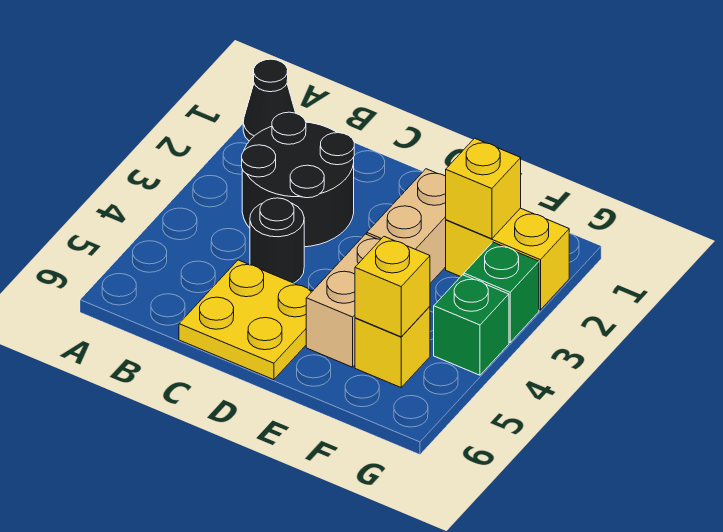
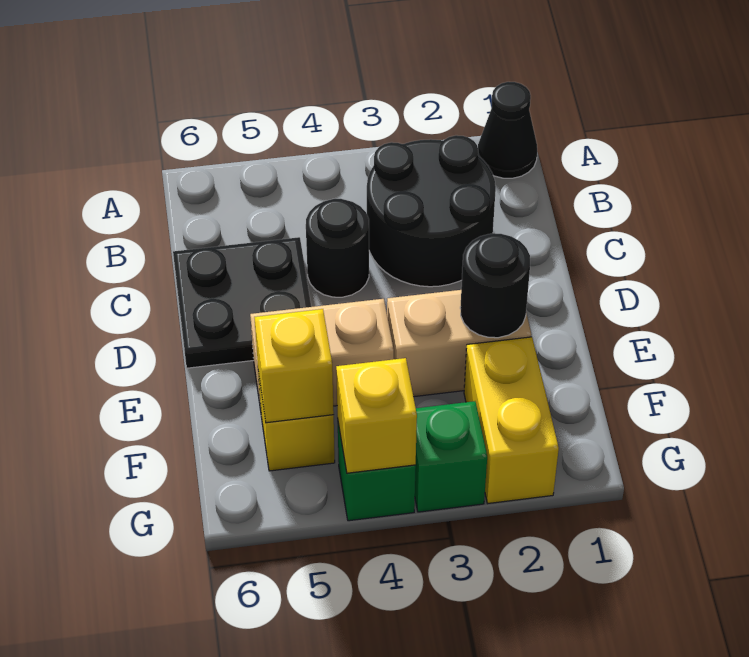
yellow 2x2 plate [179,260,312,380] -> black 2x2 plate [173,237,311,368]
none -> black 1x1 round brick [460,233,530,338]
yellow 1x1 brick [446,138,521,239] -> yellow 1x1 brick moved to [336,358,417,473]

